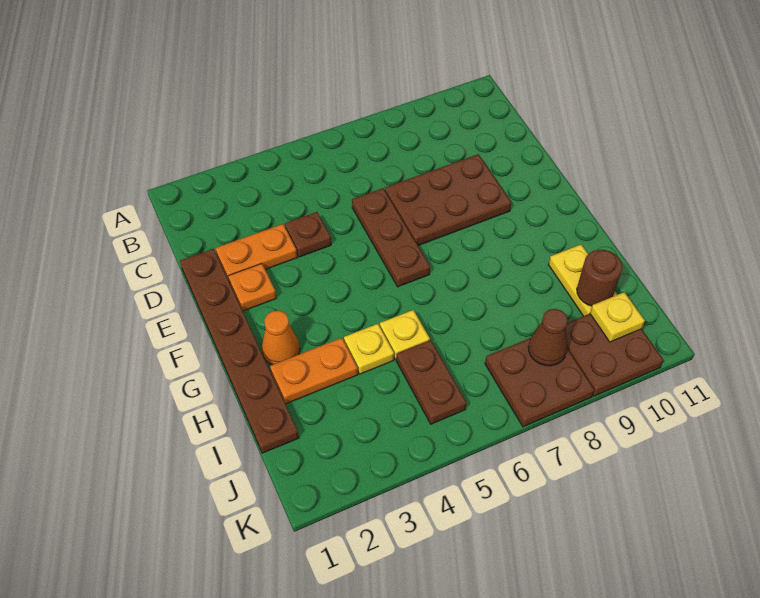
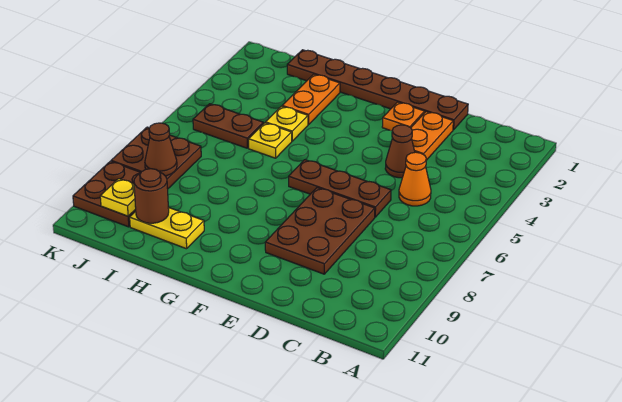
brown 1x1 plate [285,212,331,257] -> brown 1x1 cone [385,125,415,178]
orange 1x1 cone [262,311,300,365] -> orange 1x1 cone moved to [399,152,431,206]

